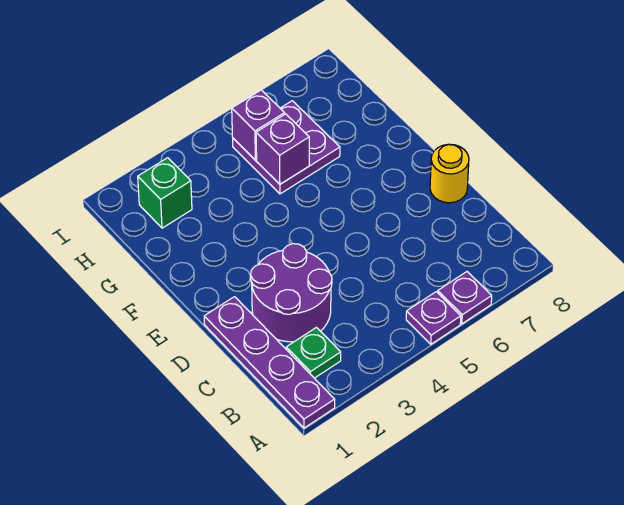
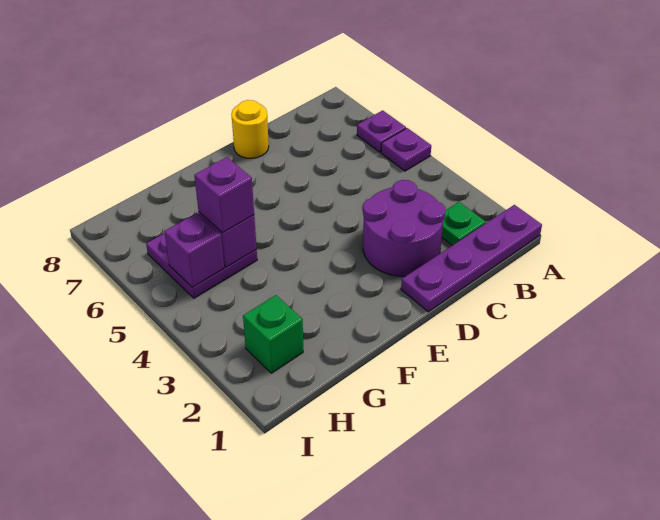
none -> purple 1x1 brick [194,157,254,233]

